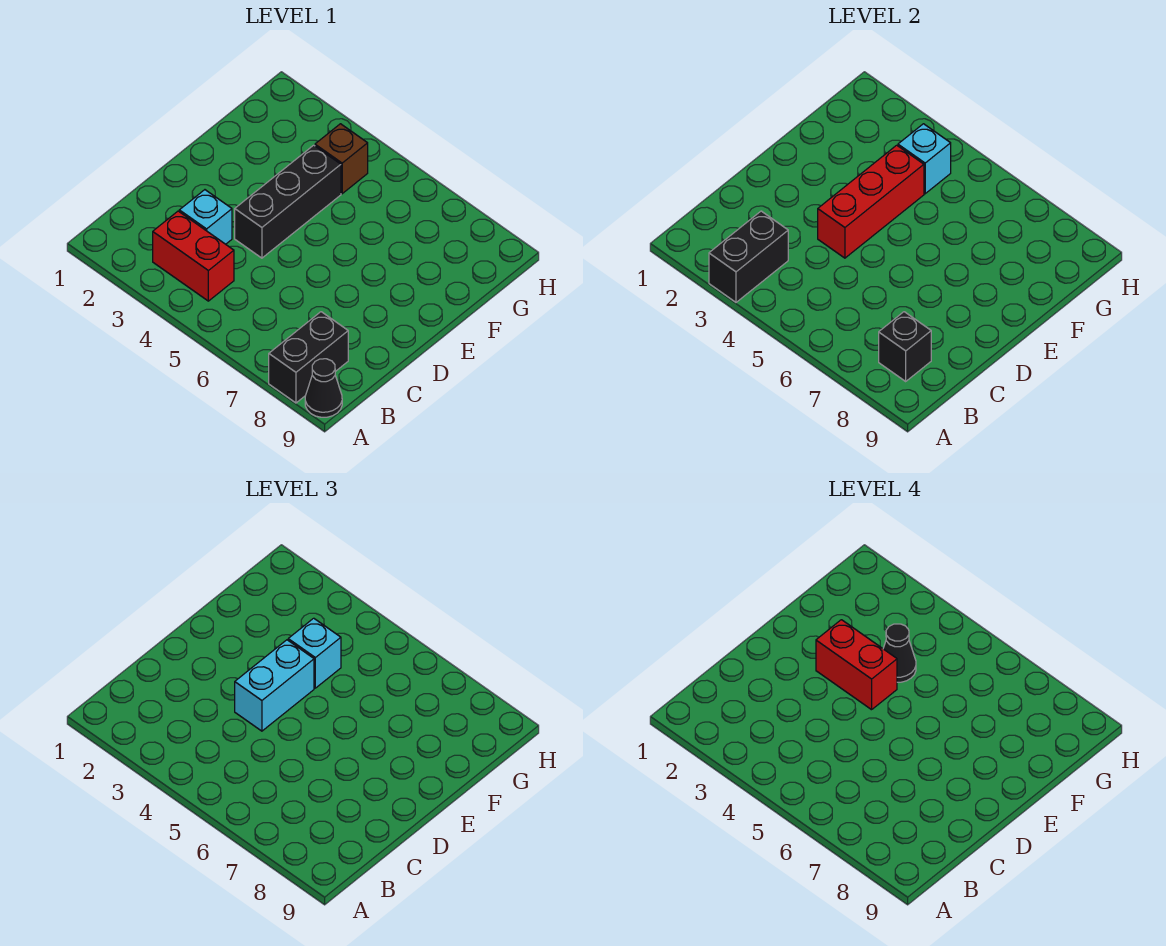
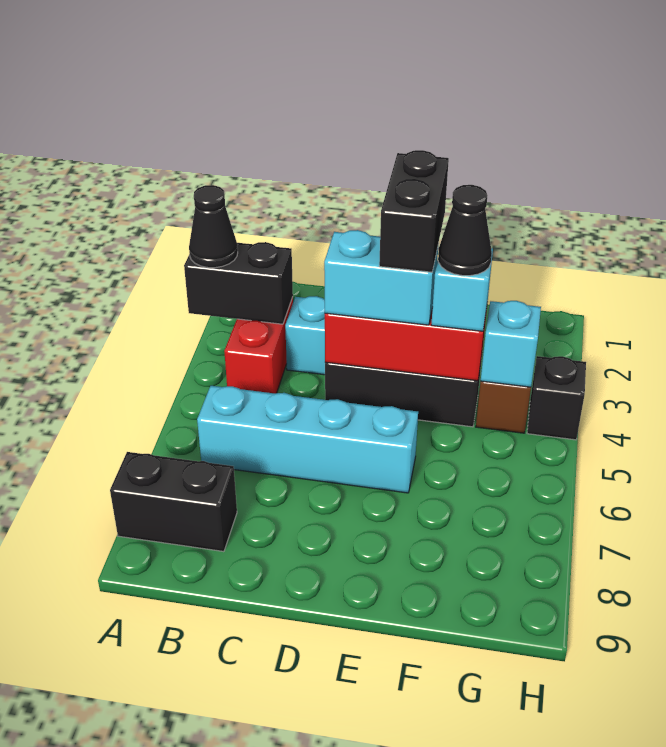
black 1x1 cone [305,359,342,417] -> black 1x1 cone moved to [189,185,238,268]
none -> cyan 1x4 brick [197,386,418,493]
black 1x1 brick [879,312,931,381] -> black 1x1 brick moved to [527,356,586,440]
red 1x2 brick [816,620,897,710] -> black 1x2 brick [379,150,449,272]

